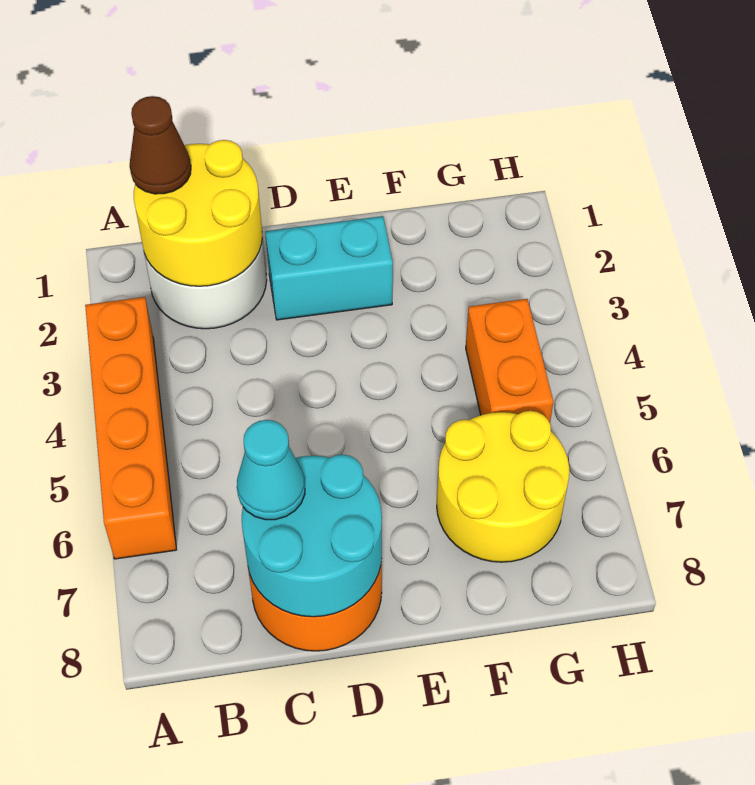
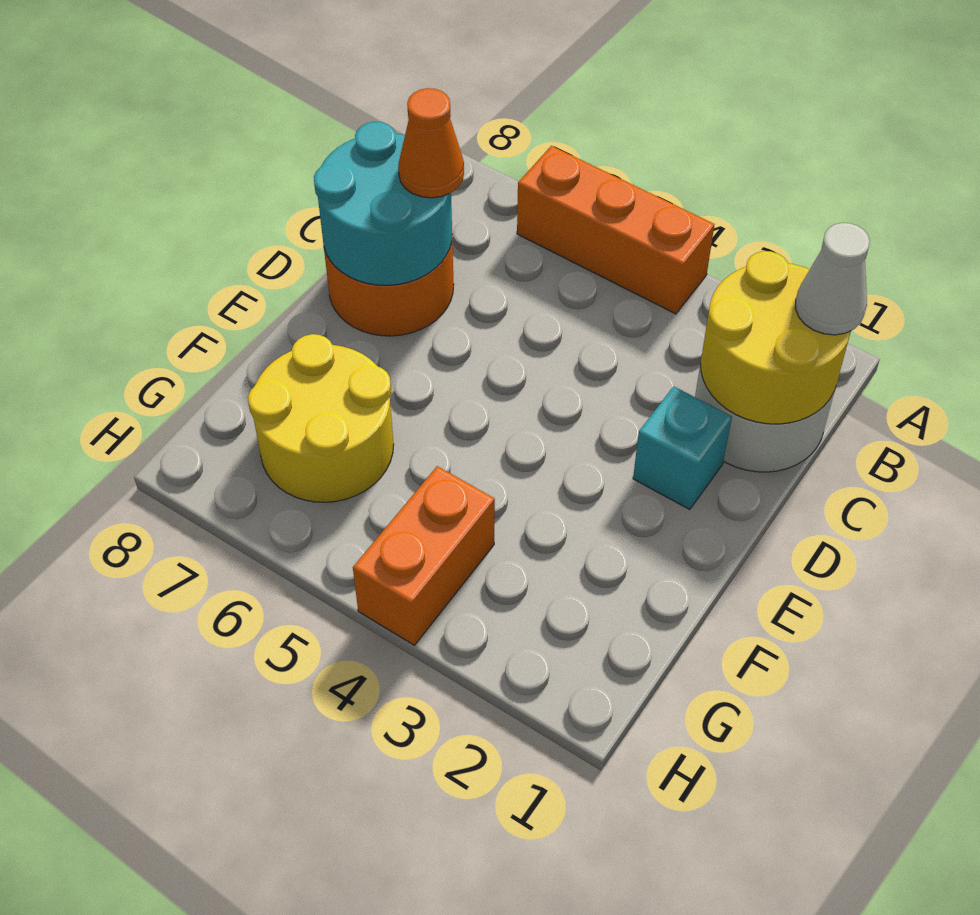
orange 1x4 brick [85,297,177,559] -> orange 1x3 brick [517,146,714,314]
brown 1x1 cone [130,96,191,194] -> white 1x1 cone [795,223,870,335]
cyan 1x1 cone [237,420,305,520] -> orange 1x1 cone [398,88,464,198]
cyan 1x2 brick [265,216,393,320] -> cyan 1x1 brick [633,386,732,510]
orange 1x2 brick [466,299,553,423] -> orange 1x2 brick turned to [353,466,495,645]

